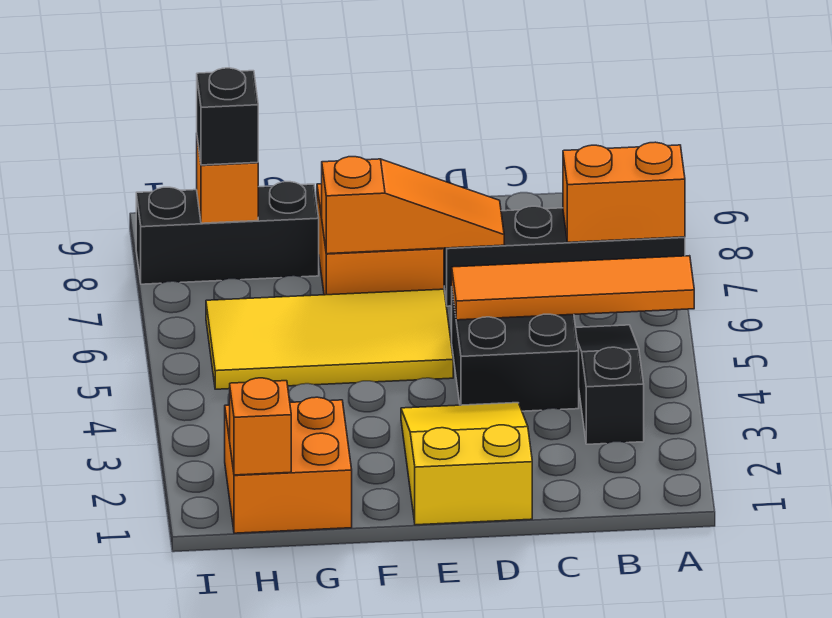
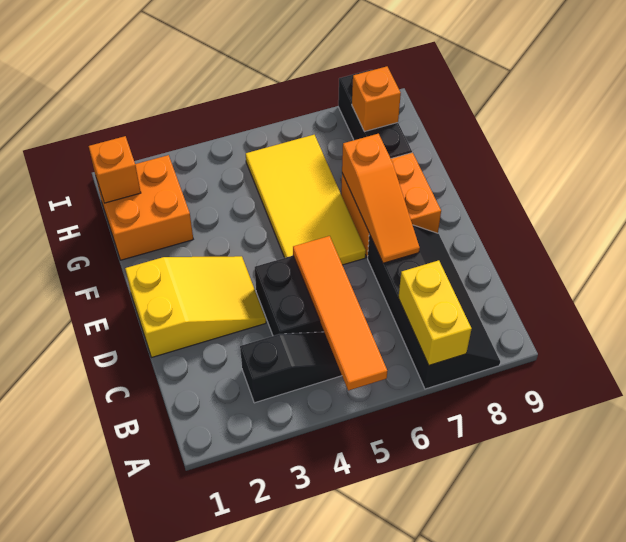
orange 1x2 brick [563,142,685,242] -> yellow 1x2 brick [398,260,472,365]
black 1x1 brick [197,68,258,165] -> none

